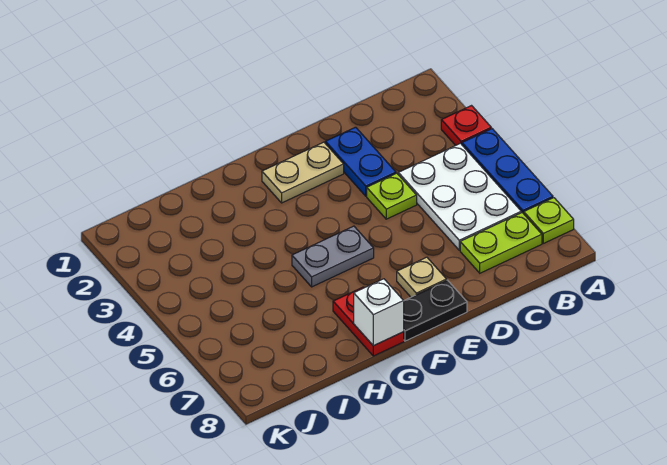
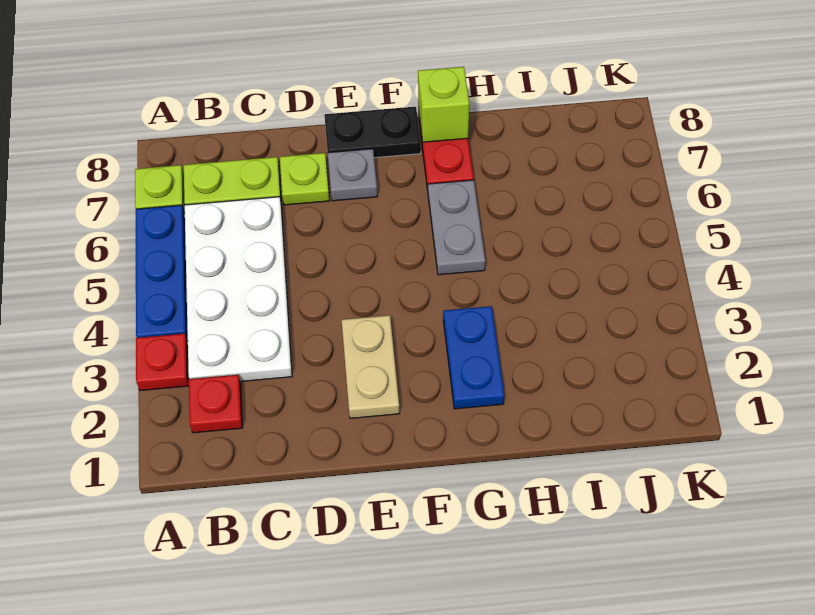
none -> red 1x1 plate [189,375,243,433]
white 2x3 plate [398,143,521,250] -> white 2x4 plate [185,197,292,381]
blue 1x2 plate [325,127,396,196] -> blue 1x2 plate moved to [443,306,504,409]
lime 1x1 plate [367,173,417,219] -> lime 1x1 plate moved to [280,153,329,205]
tan 1x2 plate [262,142,344,203] -> tan 1x2 plate turned to [342,315,400,418]
tan 1x1 plate [397,257,447,297] -> grey 1x1 plate [328,149,378,201]
grey 1x2 plate [292,226,374,287] -> grey 1x2 plate turned to [428,180,485,275]
white 1x1 brick [354,279,404,346] -> lime 1x1 brick [418,67,469,142]

